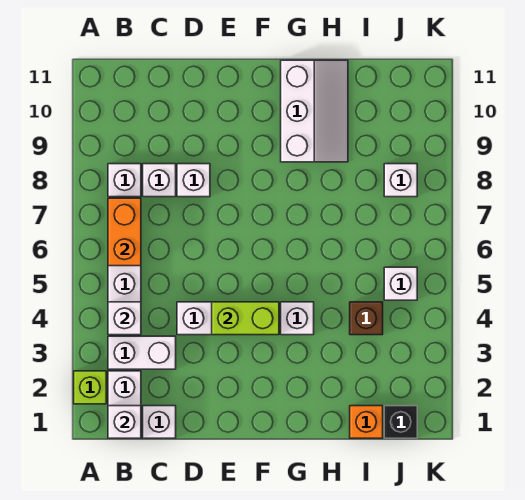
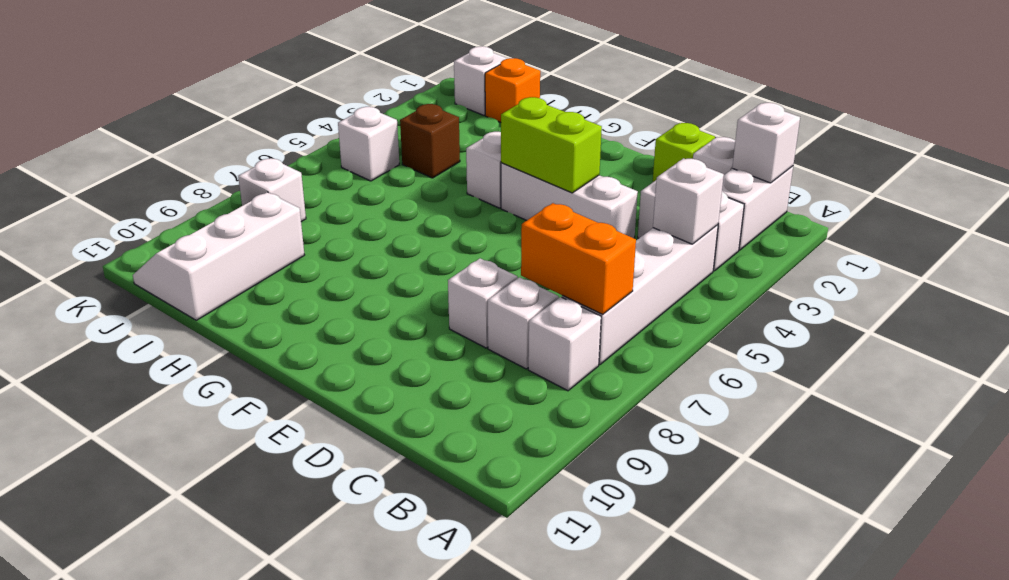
lime 1x1 brick [74,371,106,404] -> lime 1x1 brick moved to [653,123,715,182]
orange 1x2 brick [108,198,141,266] -> orange 1x2 brick turned to [521,203,636,314]
white 2x3 slope [281,60,348,162] -> white 2x3 slope moved to [133,192,304,320]
black 1x1 brick [384,406,417,438] -> white 1x1 brick [454,46,508,115]

